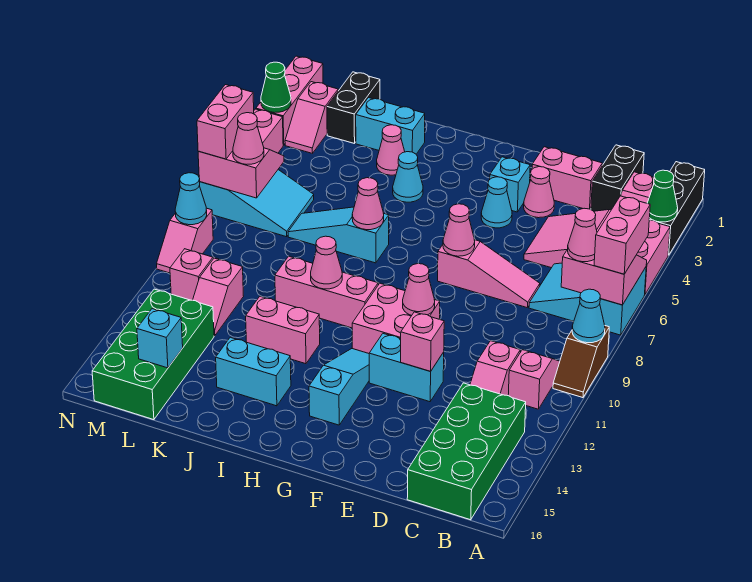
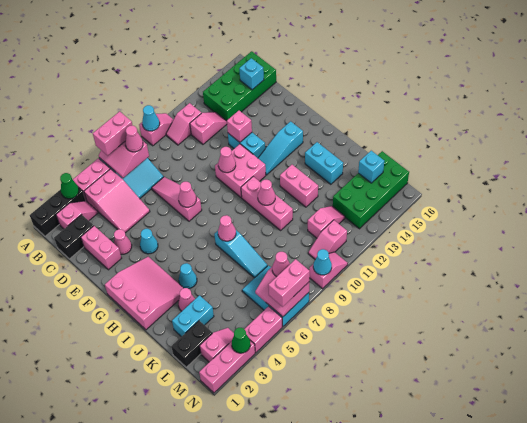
brown 1x2 slope [553,326,609,398] -> pink 1x2 slope [139,113,174,146]
cyan 1x1 brick [490,157,530,212] -> cyan 1x1 brick moved to [239,58,264,90]
none -> pink 3x3 slope [105,257,183,330]
cyan 1x2 brick [356,98,425,154] -> cyan 1x2 brick turned to [172,295,214,337]

